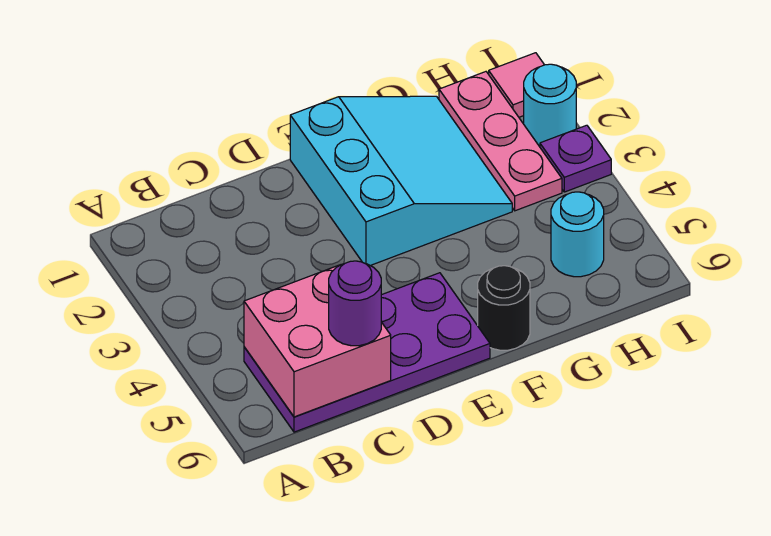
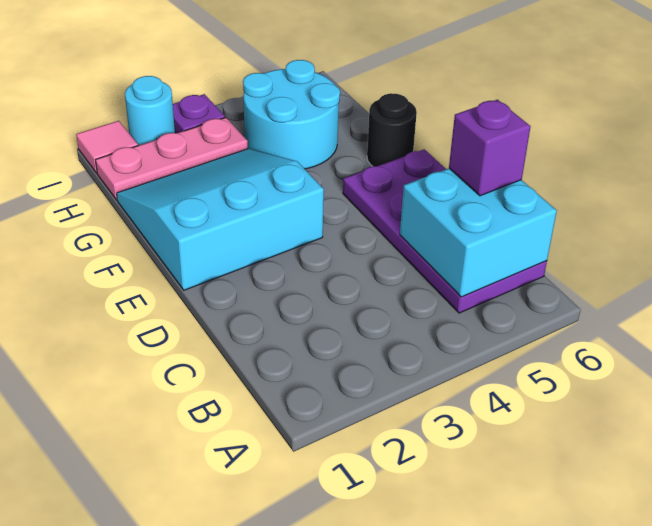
pink 2x2 brick [244,265,391,417] -> cyan 2x2 brick [400,168,557,297]
purple 1x1 round brick [329,261,381,346] -> purple 1x1 brick [449,100,531,196]
cyan 1x1 round brick [551,192,604,277] -> cyan 2x2 round brick [243,60,340,169]

